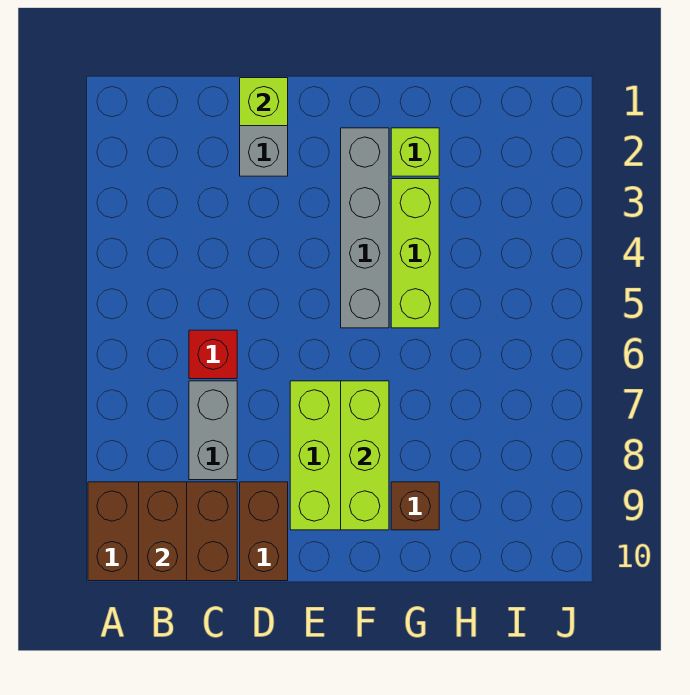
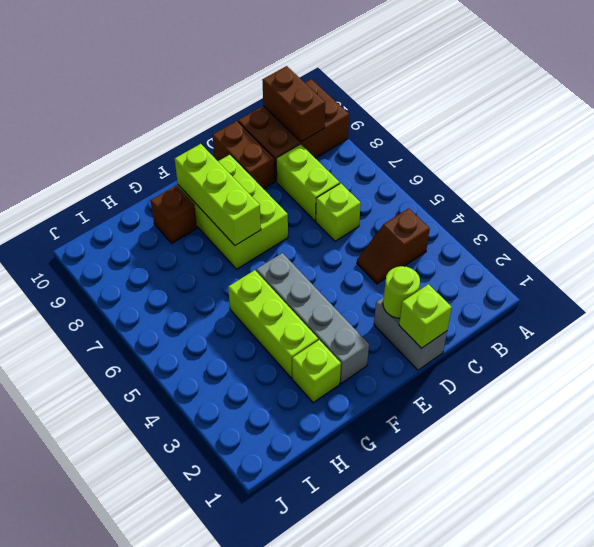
none -> brown 1x2 slope [357,208,430,284]
red 1x1 brick [189,330,237,379] -> lime 1x1 brick [316,183,361,241]
grey 1x2 brick [189,381,237,480] -> lime 1x2 brick [276,144,340,221]
none -> lime 1x1 round brick [383,266,420,318]

